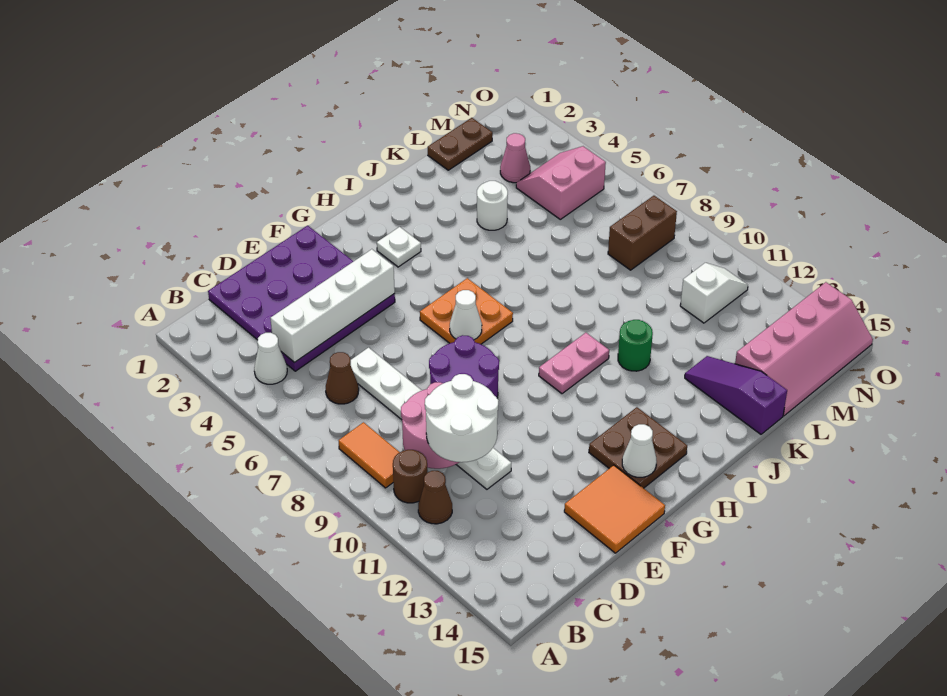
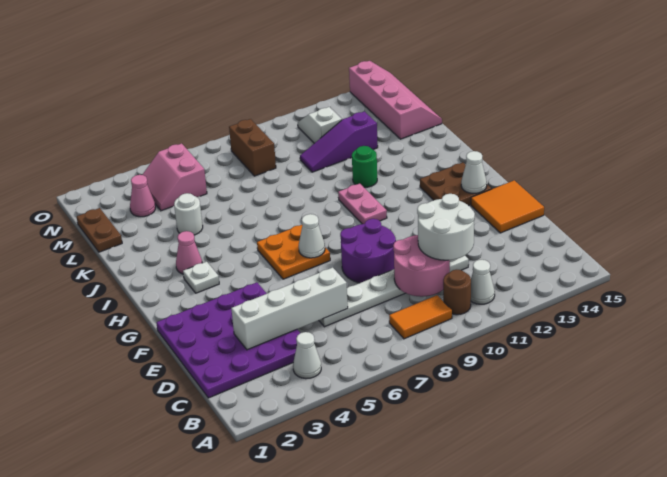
brown 1x1 cone [418,471,452,524] -> white 1x1 cone [471,260,495,304]
white 1x4 brick [270,249,395,363] -> white 1x4 brick turned to [231,267,348,350]
brown 1x1 cone [326,352,359,404] -> none
none -> pink 1x1 cone [176,231,202,274]
purple 1x3 slope [685,356,787,434] -> purple 1x3 slope moved to [300,111,378,172]

